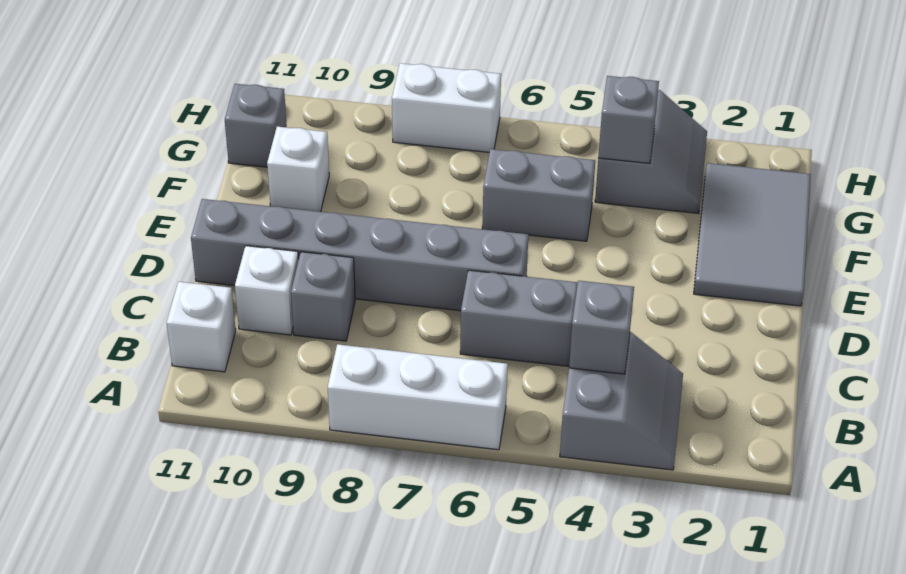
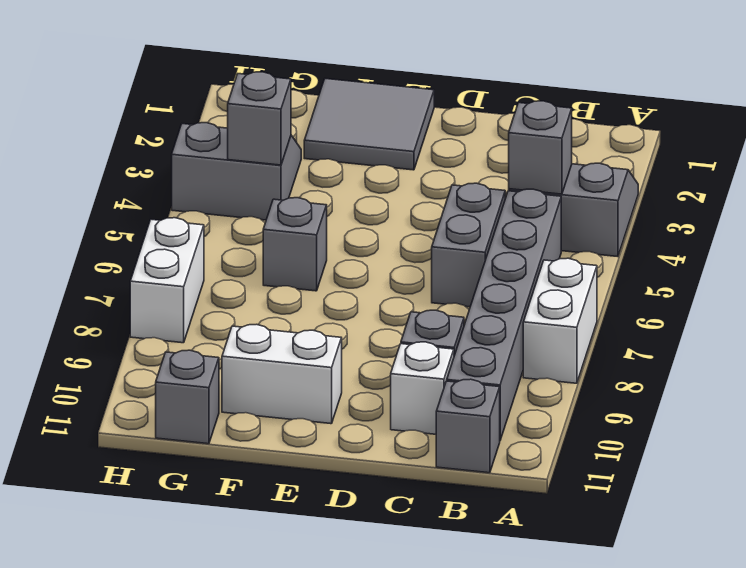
white 1x3 brick [328,344,508,450] -> white 1x2 brick [523,258,597,383]
white 1x1 brick [167,282,236,372] -> grey 1x1 brick [436,379,500,473]
grey 1x6 brick [191,199,528,311] -> grey 1x6 brick moved to [447,189,561,440]
grey 2x3 tile [694,163,811,306] -> grey 2x2 tile [304,79,434,170]
grey 1x2 brick [482,149,595,241] -> grey 1x1 brick [263,198,327,291]
white 1x1 brick [267,127,329,212] -> white 1x2 brick [222,324,342,424]

